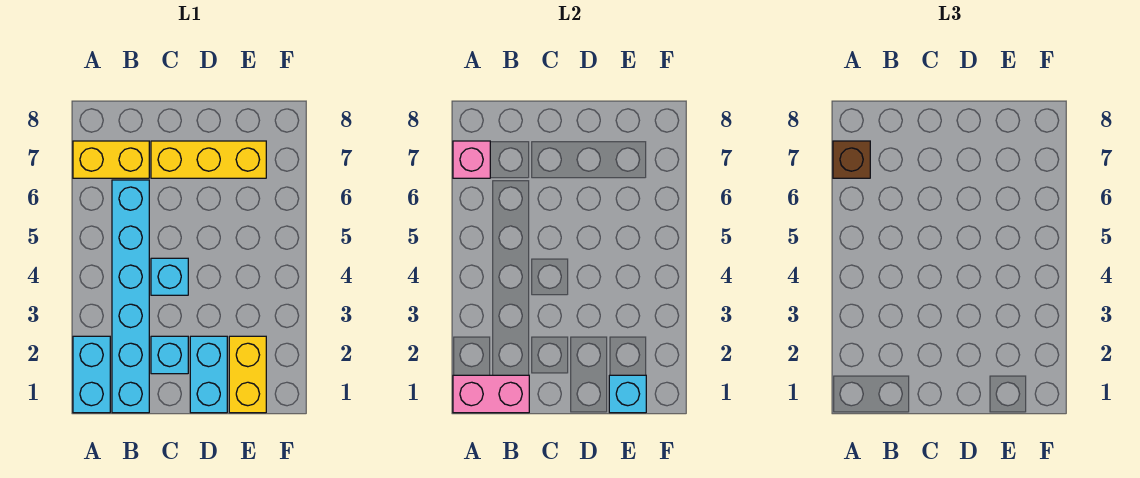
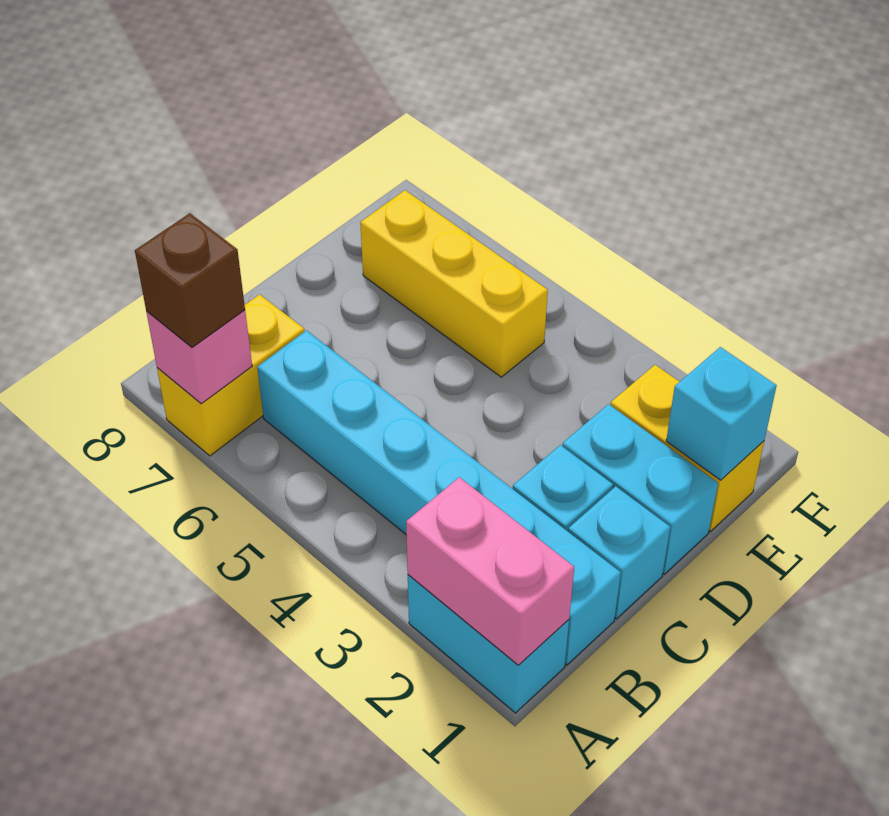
pink 1x2 brick [453,375,529,413] -> pink 1x2 brick turned to [406,477,574,665]
cyan 1x1 brick [151,258,188,295] -> cyan 1x1 brick moved to [568,486,670,619]
yellow 1x3 brick [151,141,266,178] -> yellow 1x3 brick turned to [360,190,548,377]

